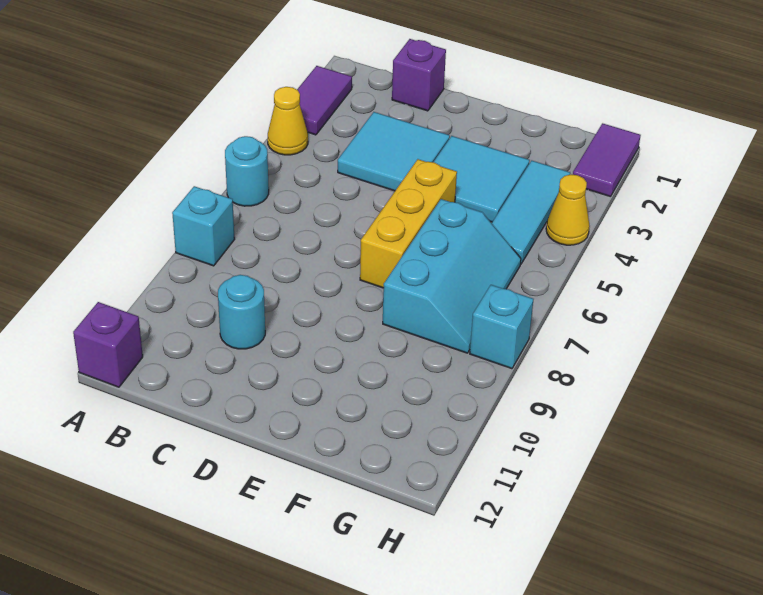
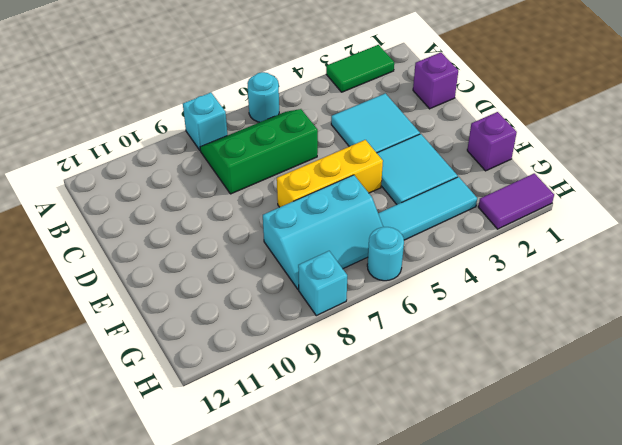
purple 1x2 tile [297,66,352,135] -> green 1x2 tile [326,45,394,92]
yellow 1x1 cone [268,87,308,155] -> none
purple 1x1 brick [73,302,143,387] -> purple 1x1 brick moved to [467,112,517,171]
none -> green 2x3 slope [200,109,318,194]
cyan 1x1 round brick [218,275,265,349] -> cyan 1x1 round brick moved to [367,227,404,281]
yellow 1x1 cone [546,174,590,245] -> none

